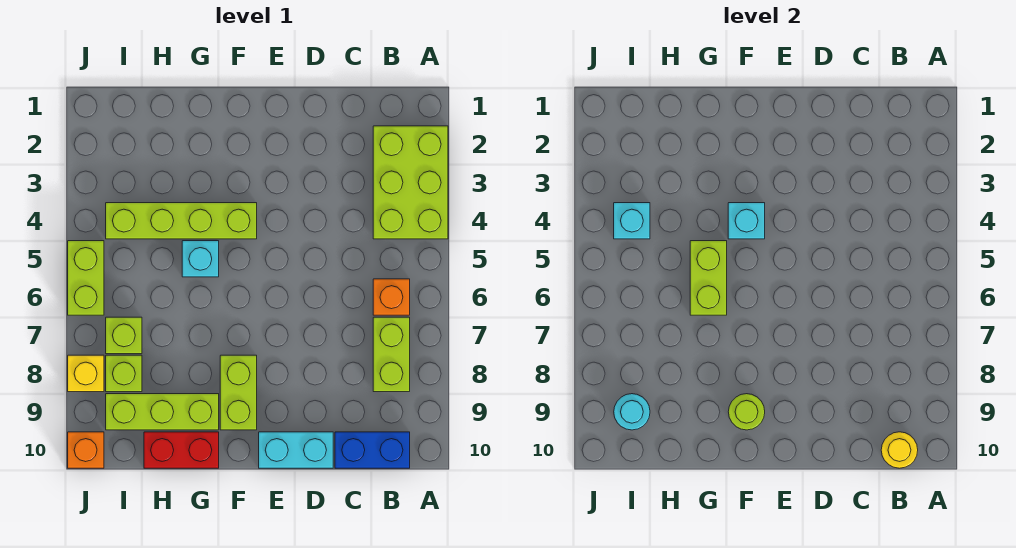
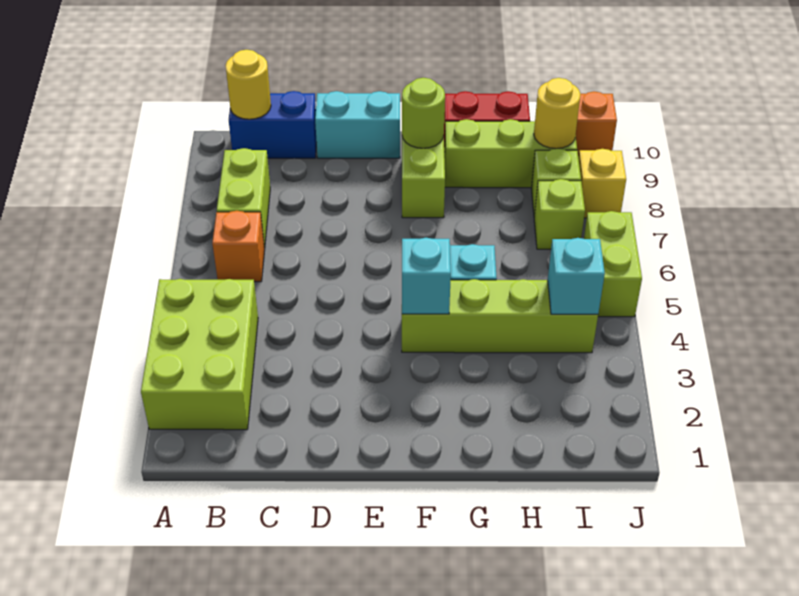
lime 1x2 brick [690,241,727,315] -> none
cyan 1x1 round brick [614,394,650,430] -> yellow 1x1 round brick [534,78,580,149]

